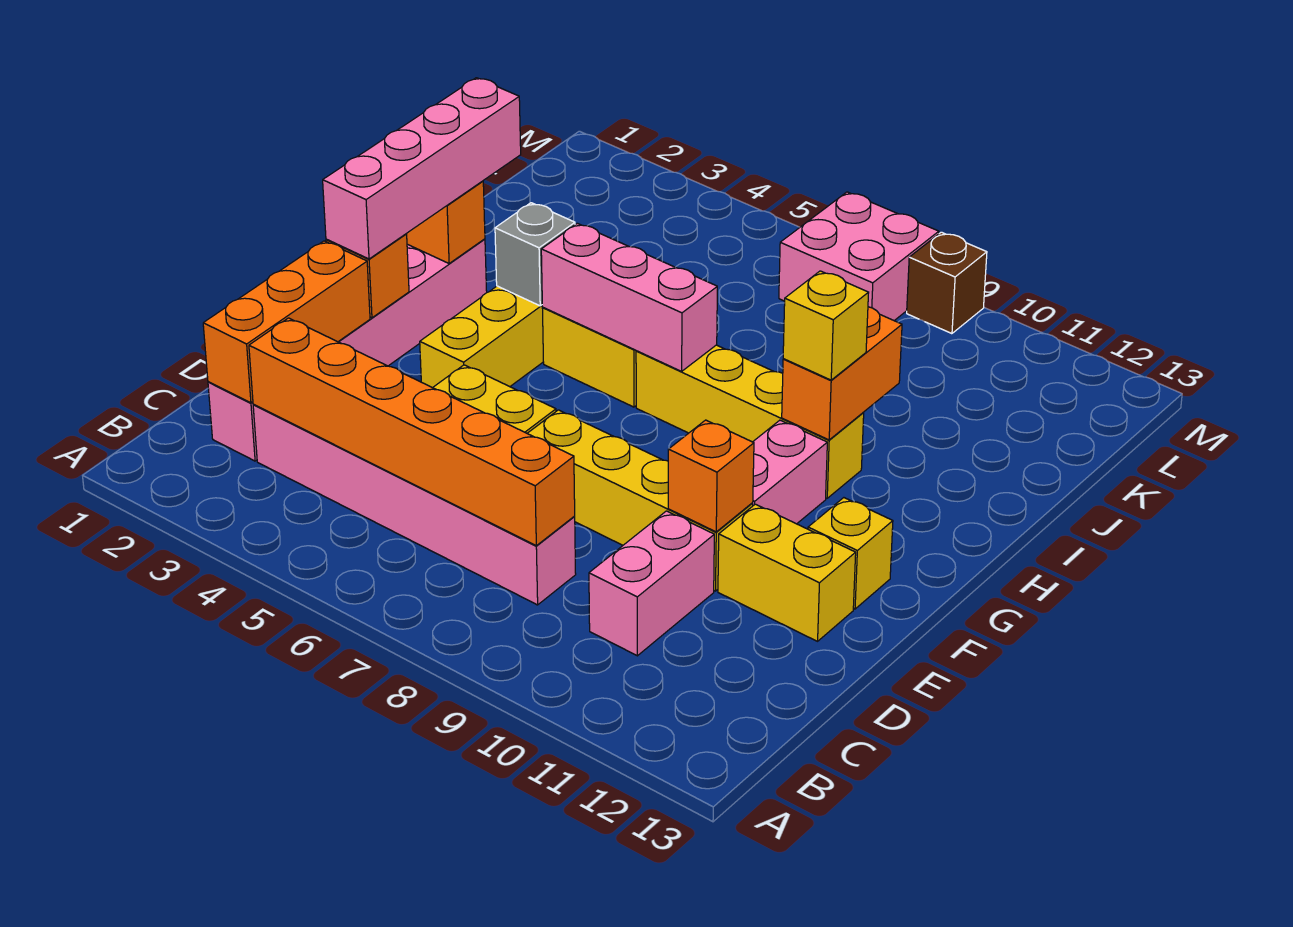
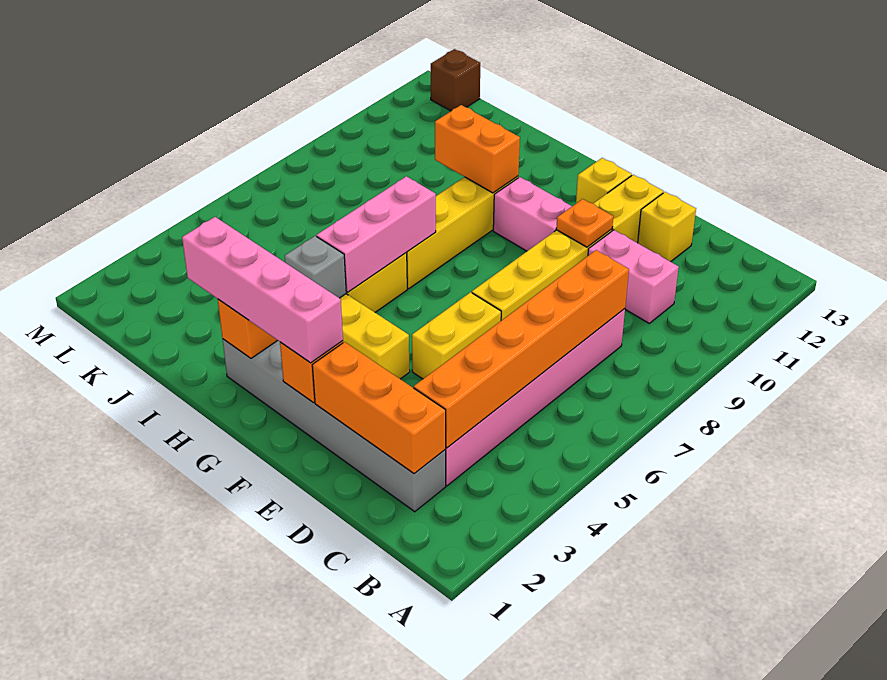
pink 1x6 brick [208,239,487,461] -> grey 1x6 brick [223,339,446,512]
orange 1x1 brick [668,420,754,532] -> orange 1x1 plate [556,199,613,247]
yellow 1x1 brick [783,271,869,380] -> yellow 1x1 brick moved to [638,192,696,262]
pink 2x2 brick [779,192,939,321] -> none
brown 1x1 brick [907,232,987,334] -> brown 1x1 brick moved to [431,49,480,111]

